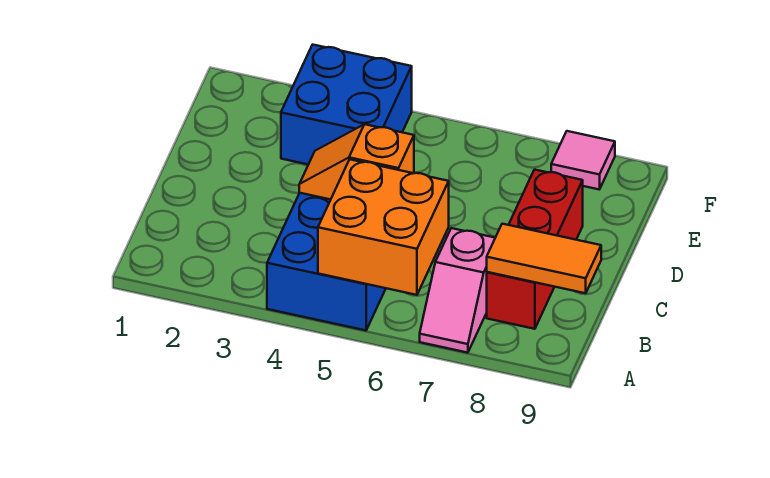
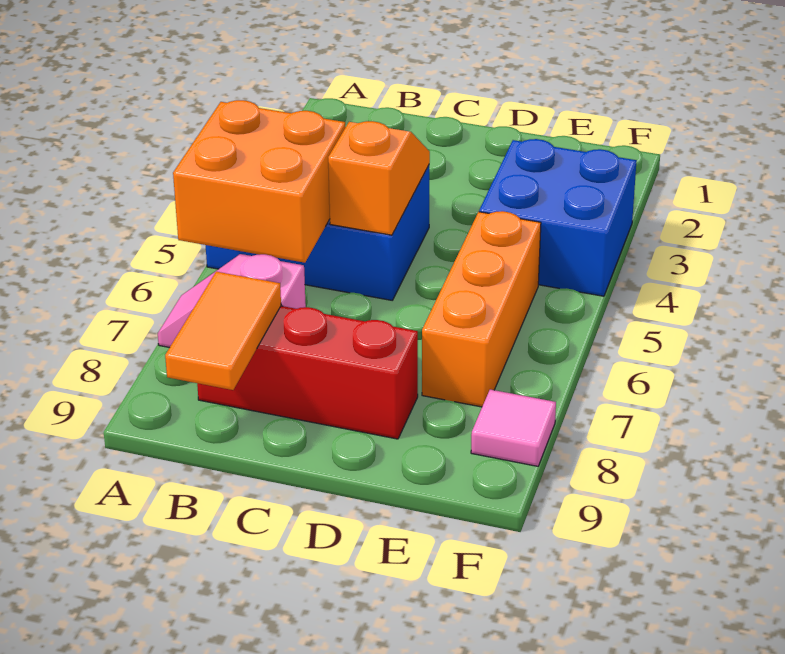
none -> orange 1x3 brick [422,211,541,407]

